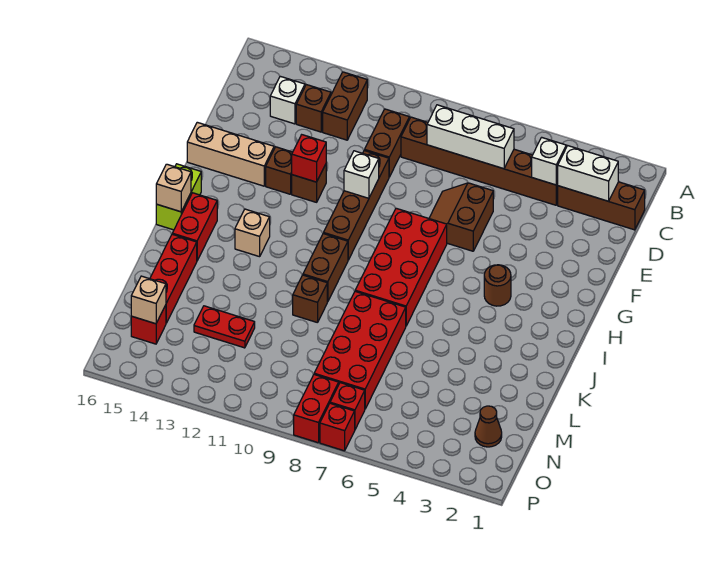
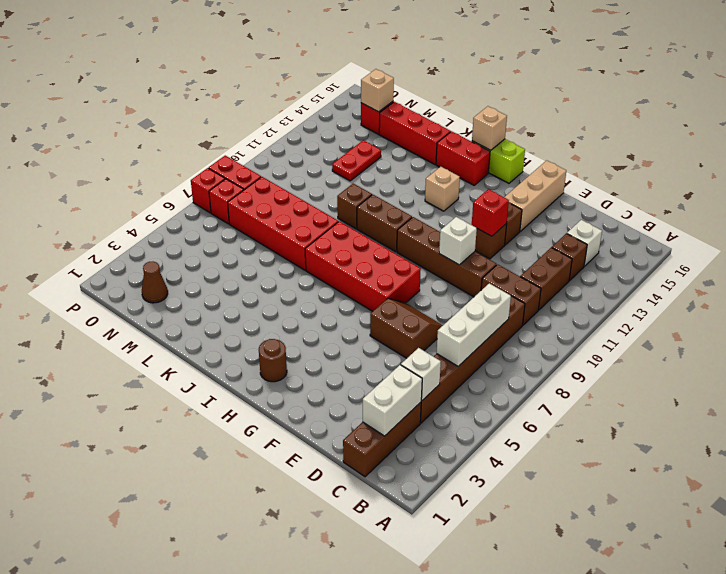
brown 1x2 brick [323,72,367,140] -> brown 1x2 brick turned to [520,248,572,310]
brown 1x1 round brick [484,265,511,306] -> brown 1x1 round brick moved to [259,339,287,382]

